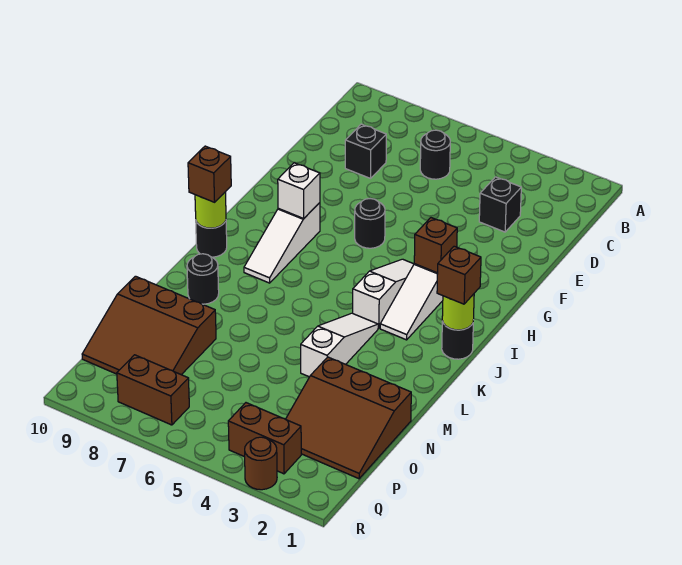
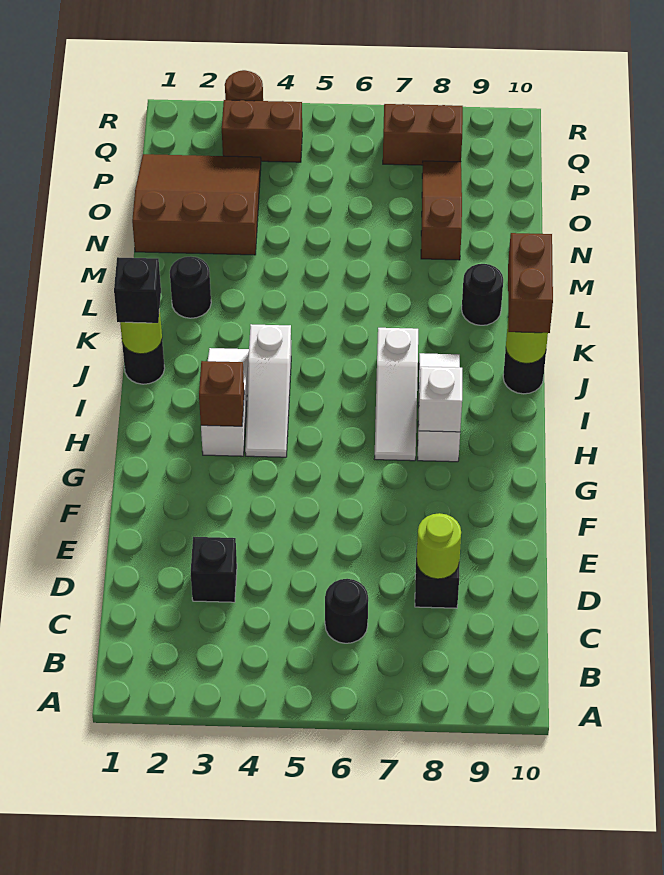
none -> lime 1x1 round brick [417,513,461,579]
black 1x1 round brick [355,199,385,248] -> black 1x1 round brick moved to [170,256,211,318]
brown 1x1 brick [437,246,481,304] -> black 1x1 brick [114,257,161,323]
brown 1x1 brick [188,146,231,202] -> brown 1x2 brick [508,233,553,333]
white 1x3 slope [301,313,378,377] -> white 1x3 slope moved to [374,328,418,461]
brown 3x3 slope [82,276,216,375] -> brown 1x3 slope [421,161,462,260]

